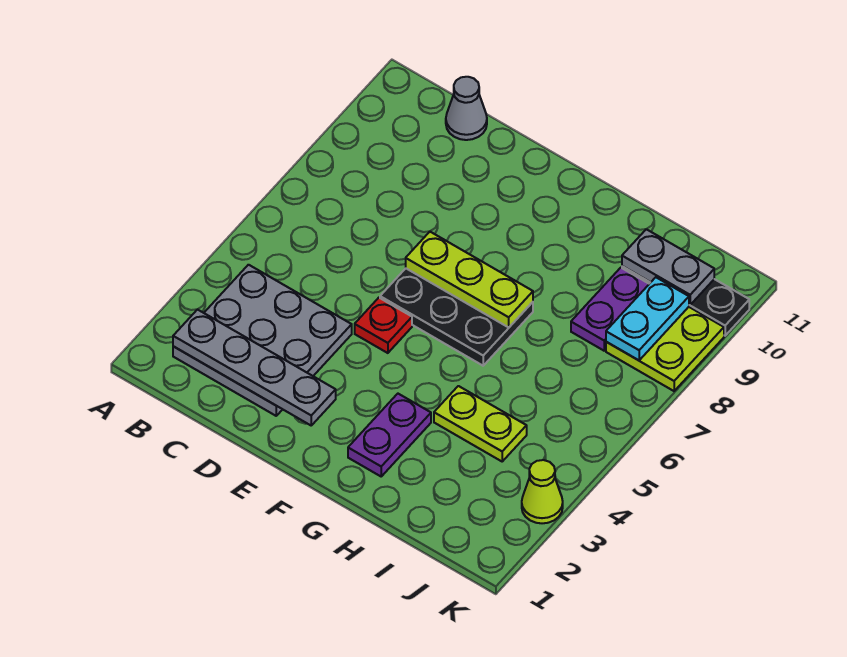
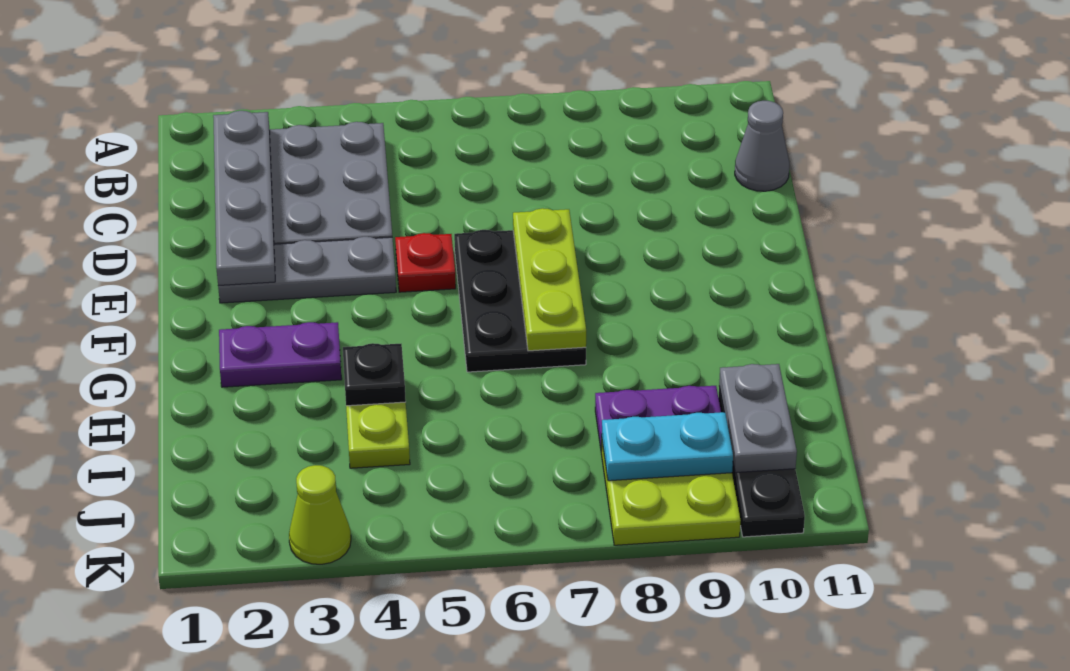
none -> grey 1x3 plate [218,237,396,303]
none -> black 1x1 plate [343,343,406,406]

